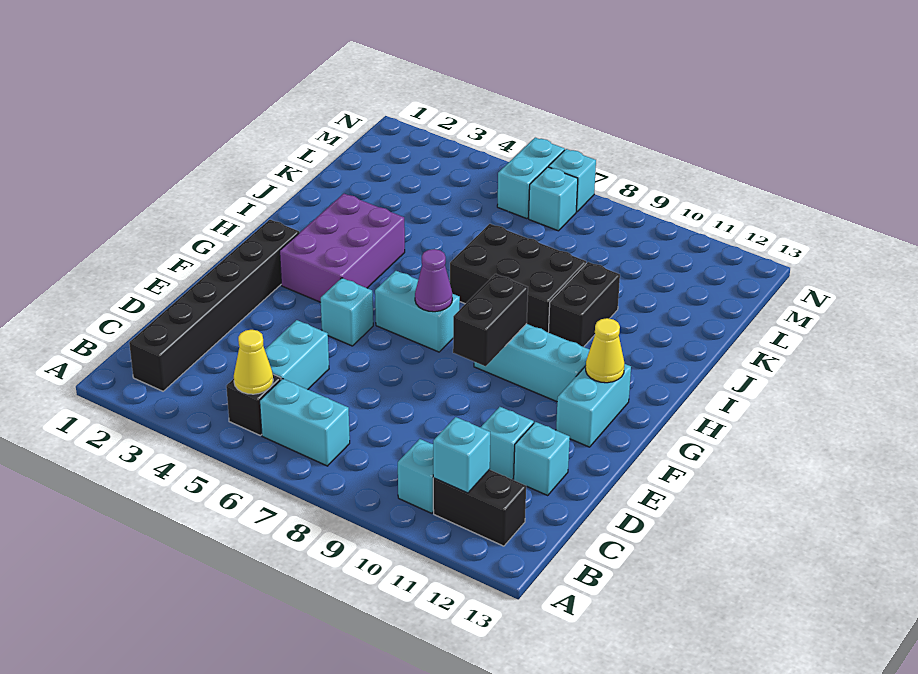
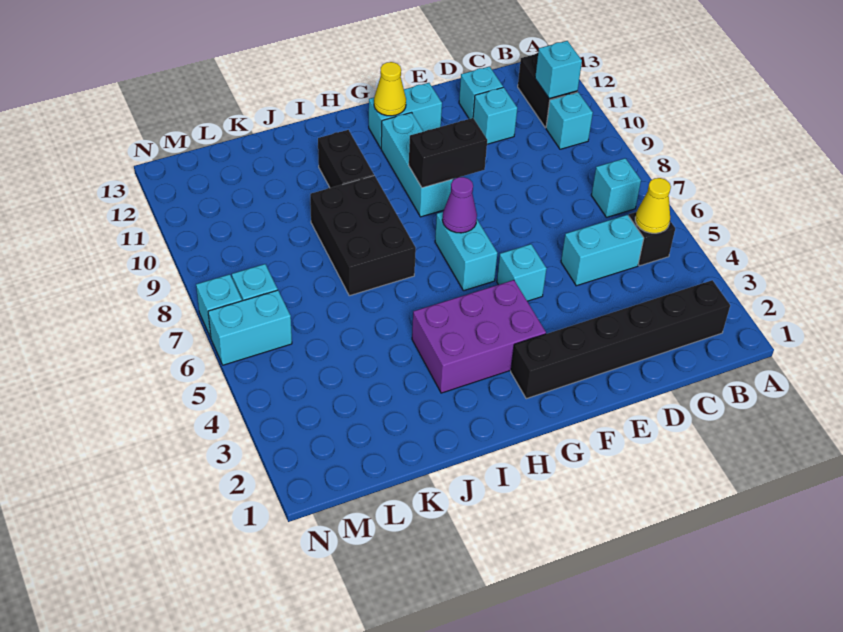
cyan 1x2 brick [260,379,350,466] -> cyan 1x1 brick [591,158,641,217]
black 1x2 brick [548,262,620,347] -> black 1x2 brick turned to [318,130,374,188]

